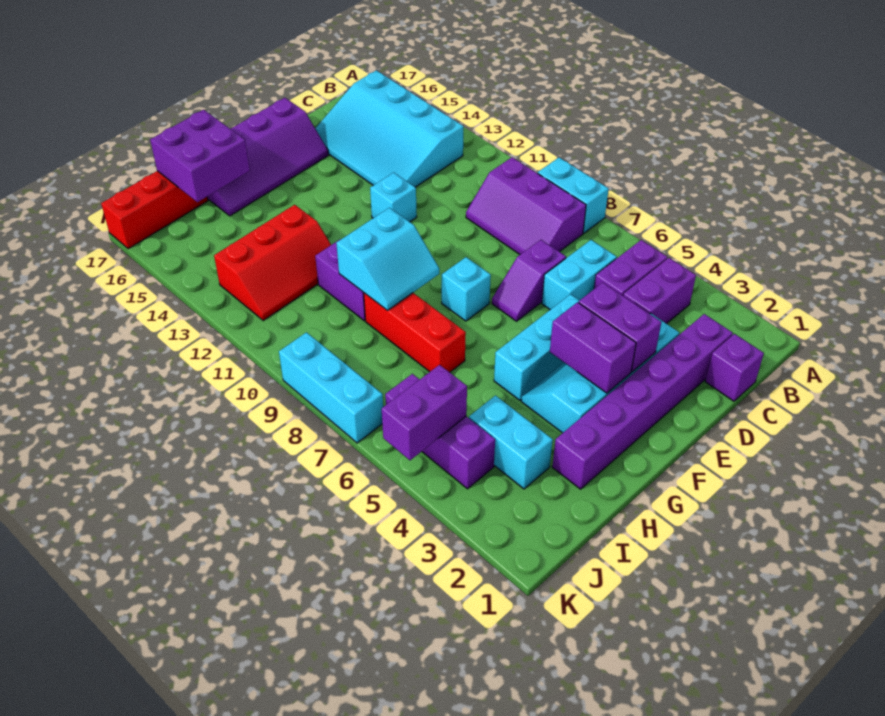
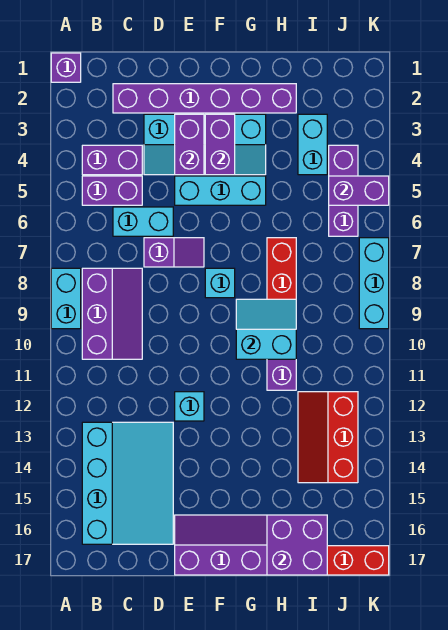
purple 1x1 brick [705,334,764,401] -> purple 1x1 brick moved to [51,53,81,82]
red 2x3 slope [214,205,331,321] -> red 2x3 slope turned to [298,392,358,483]

